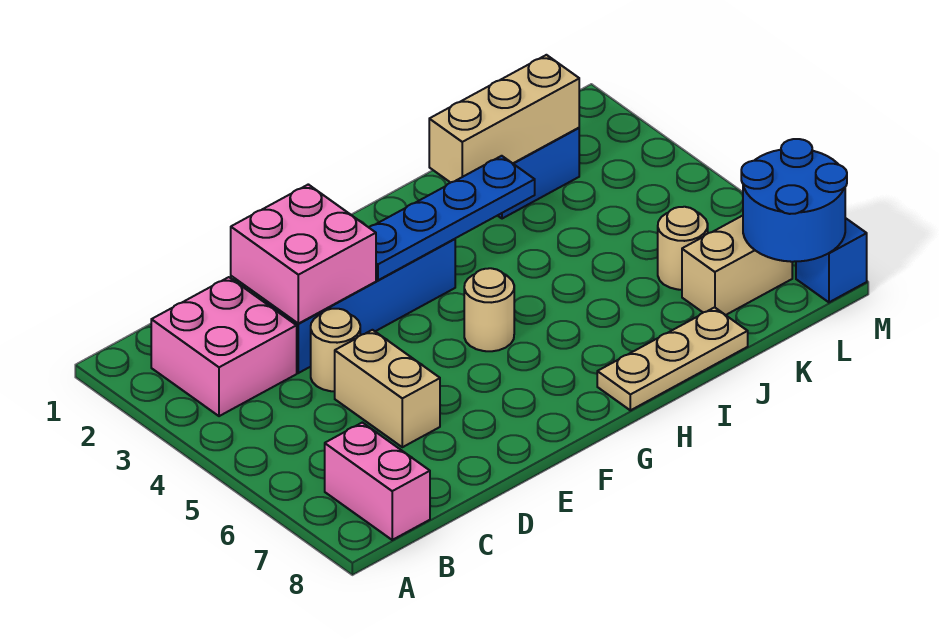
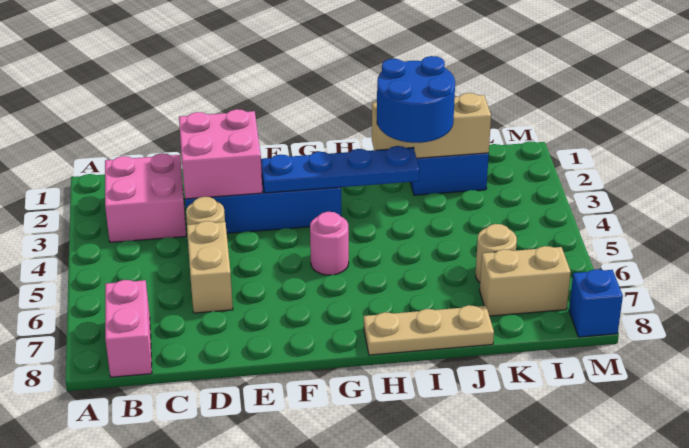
tan 1x1 round brick [464,268,514,351] -> pink 1x1 round brick [310,212,349,275]
blue 2x2 round brick [741,139,847,262] -> blue 2x2 round brick moved to [377,56,455,143]

